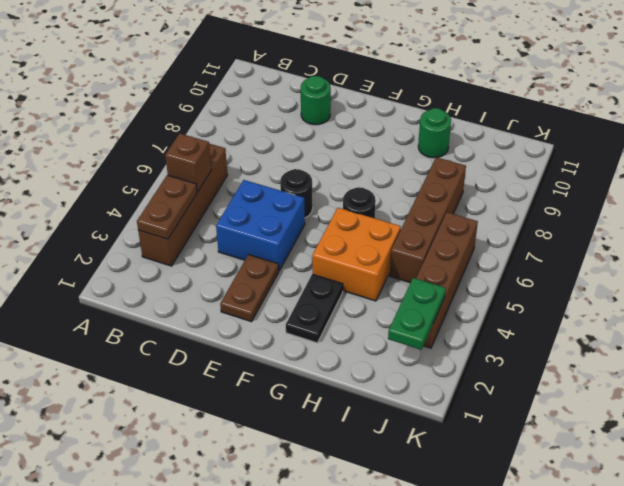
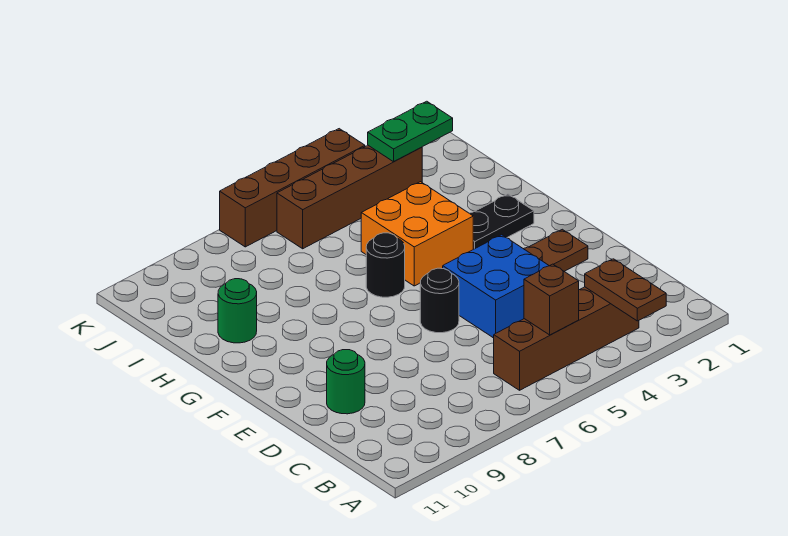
brown 1x2 plate [137,175,197,239] -> brown 1x2 plate turned to [585,259,666,321]
brown 1x4 brick [390,157,466,283] -> brown 1x4 brick moved to [220,129,365,247]

